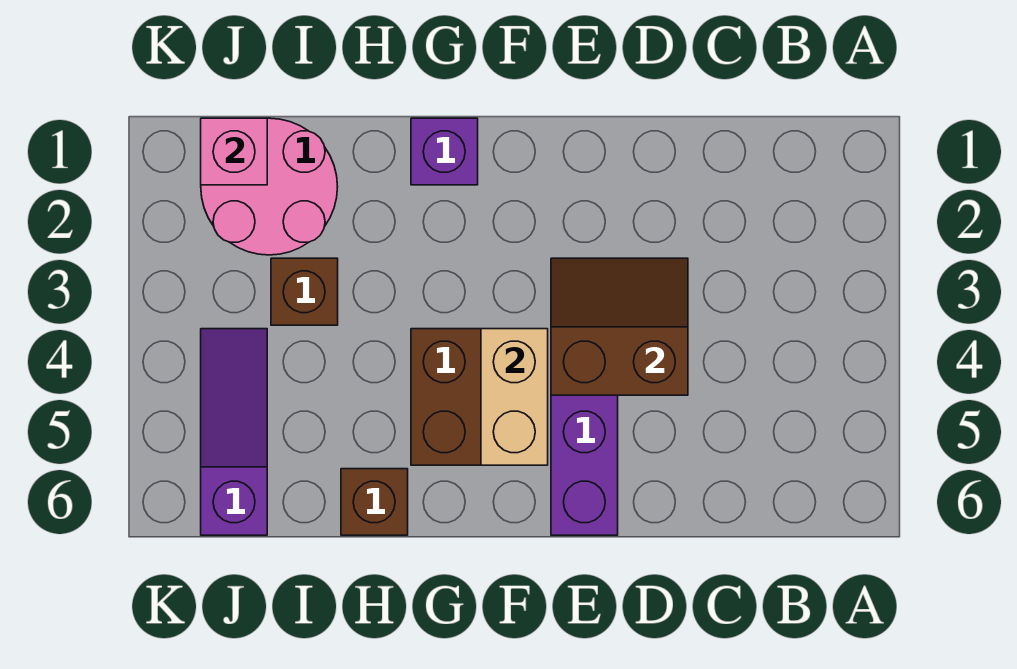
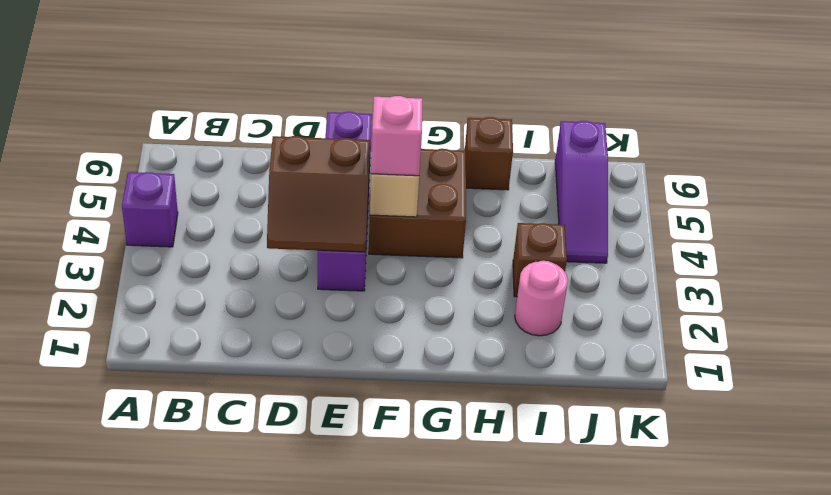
purple 1x1 brick [411,118,478,185] -> purple 1x1 brick moved to [122,172,178,247]
pink 2x2 round brick [201,118,338,255] -> pink 1x1 round brick [515,261,568,336]
pink 1x1 brick [201,118,267,185] -> pink 1x1 brick moved to [371,96,422,176]

